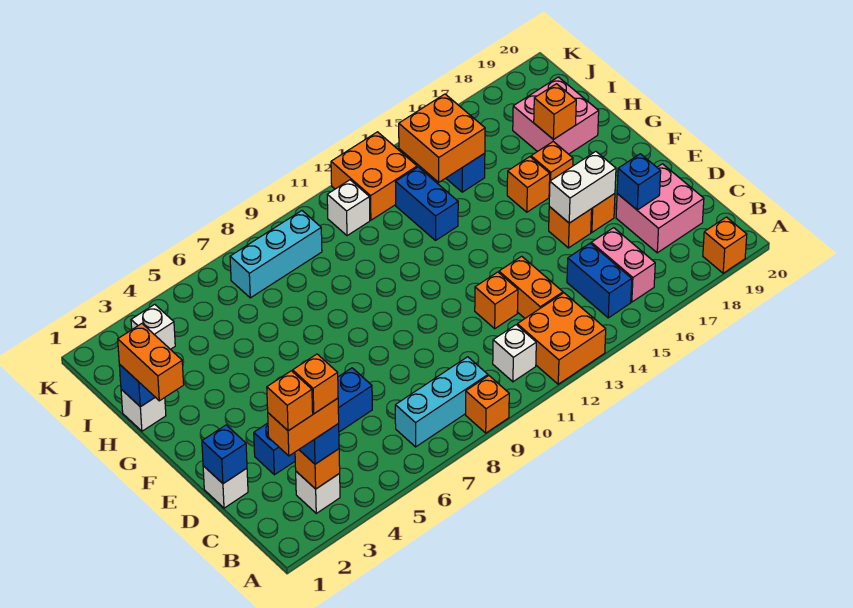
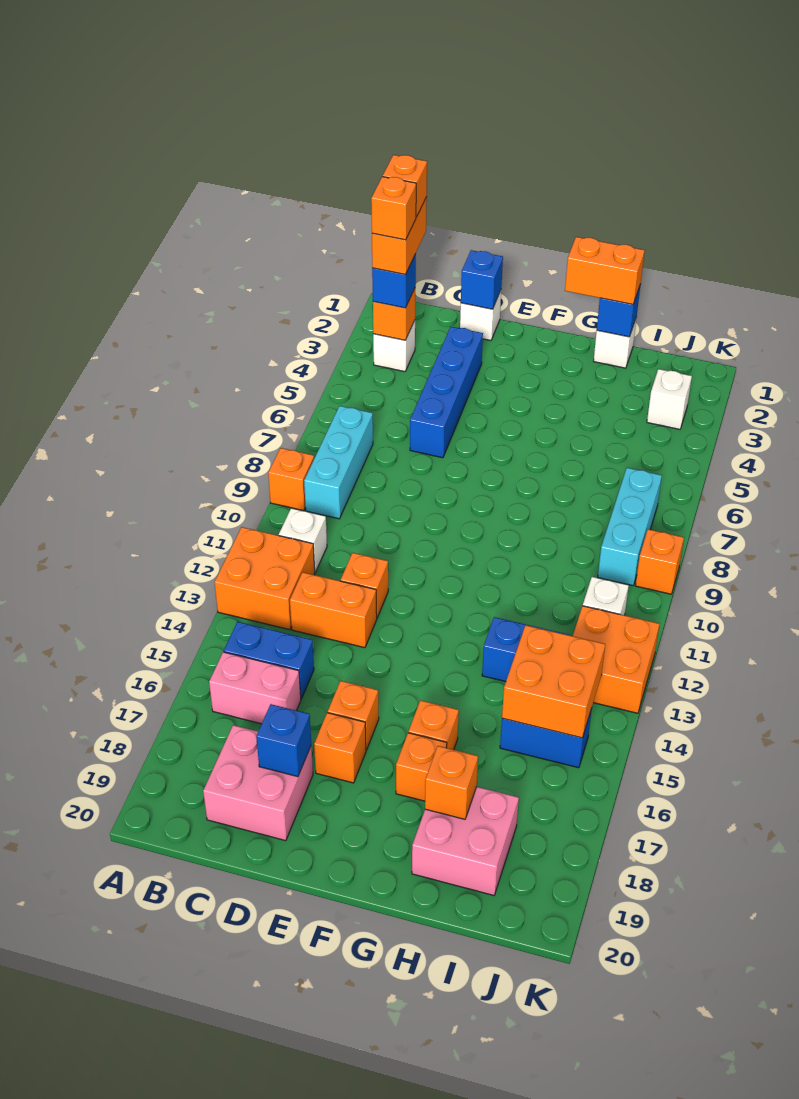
orange 1x1 brick [703,217,747,273] -> orange 1x1 brick moved to [636,529,684,594]
white 1x2 brick [549,151,616,223] -> none

